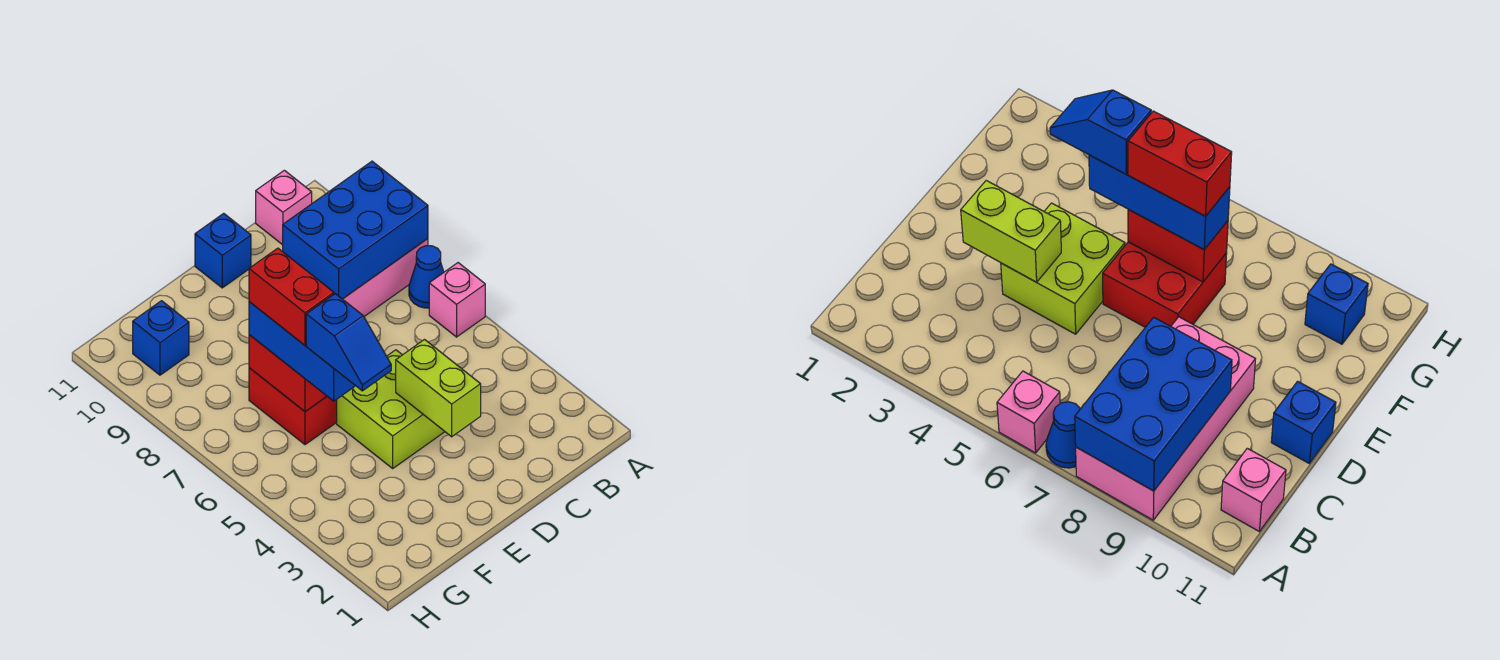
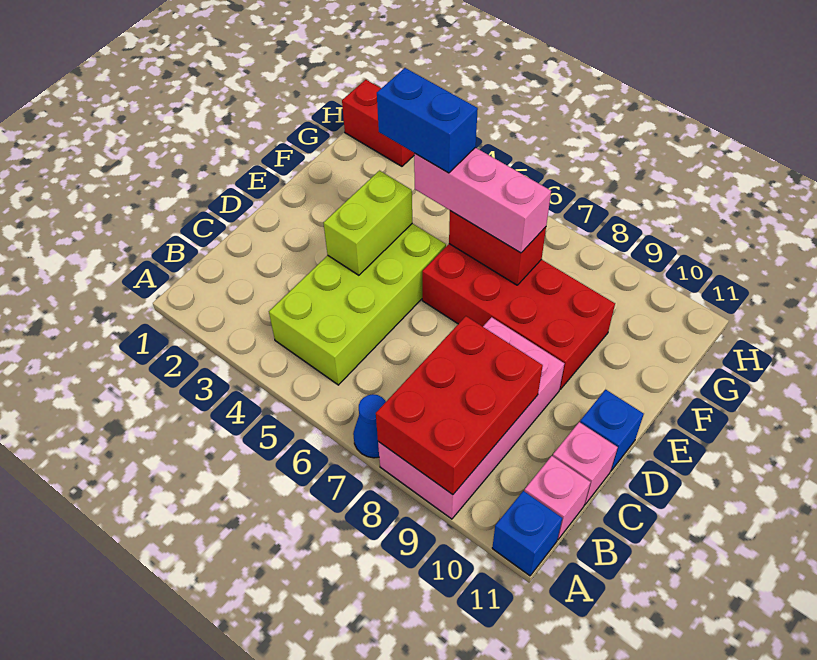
pink 1x1 brick [429,263,485,337] -> pink 1x1 brick moved to [553,422,618,504]
blue 2x3 brick [283,161,428,299] -> red 2x3 brick [376,316,543,495]
lime 1x2 brick [396,340,481,437] -> lime 1x2 brick turned to [324,171,412,275]
lime 2x2 brick [337,350,445,468] -> lime 2x4 brick [269,223,446,385]
red 2x2 brick [249,368,337,445] -> red 2x4 brick [422,244,615,389]
blue 1x2 slope [306,294,391,391] -> blue 1x2 brick [377,68,478,173]
blue 1x3 brick [249,302,355,401] -> pink 1x3 brick [414,148,551,253]
red 1x2 brick [249,248,334,345] -> red 1x2 brick moved to [342,80,414,166]
blue 1x1 brick [133,301,189,375] -> blue 1x1 brick moved to [492,491,562,576]

